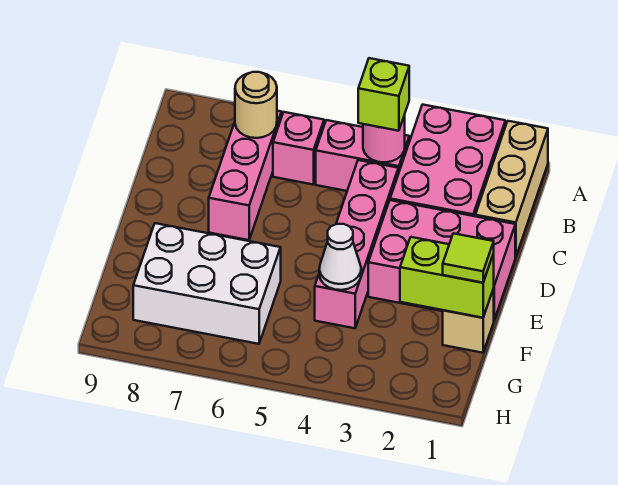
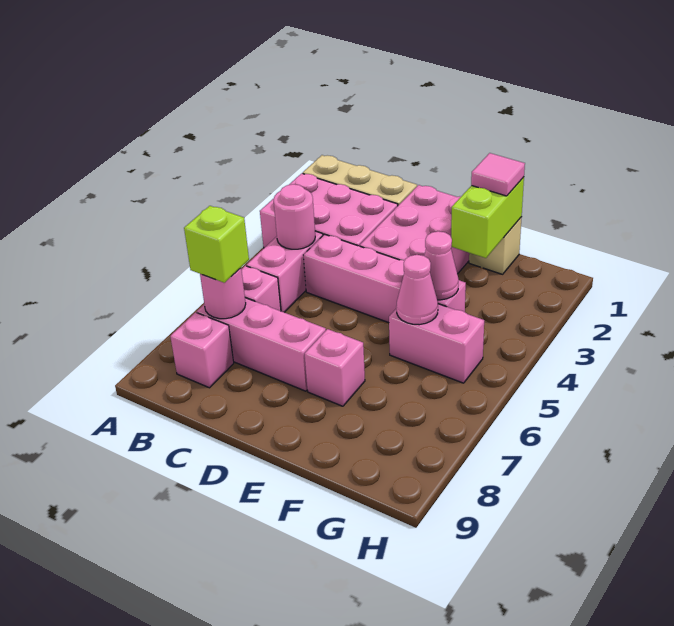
lime 1x1 brick [358,58,409,131] -> lime 1x1 brick moved to [184,206,249,283]
tan 1x1 round brick [235,72,277,138] -> pink 1x1 round brick [200,268,246,319]
none -> pink 1x1 brick [170,312,234,388]
none -> pink 1x1 brick [305,329,365,406]
lime 1x1 tile [443,233,494,283] -> pink 1x1 tile [471,153,525,196]
white 1x1 cone [319,224,361,290] -> pink 1x1 cone [424,231,459,300]
none -> pink 1x2 brick [389,304,484,383]
none -> pink 1x1 cone [396,255,438,325]
white 2x3 brick [133,223,281,344] -> none

